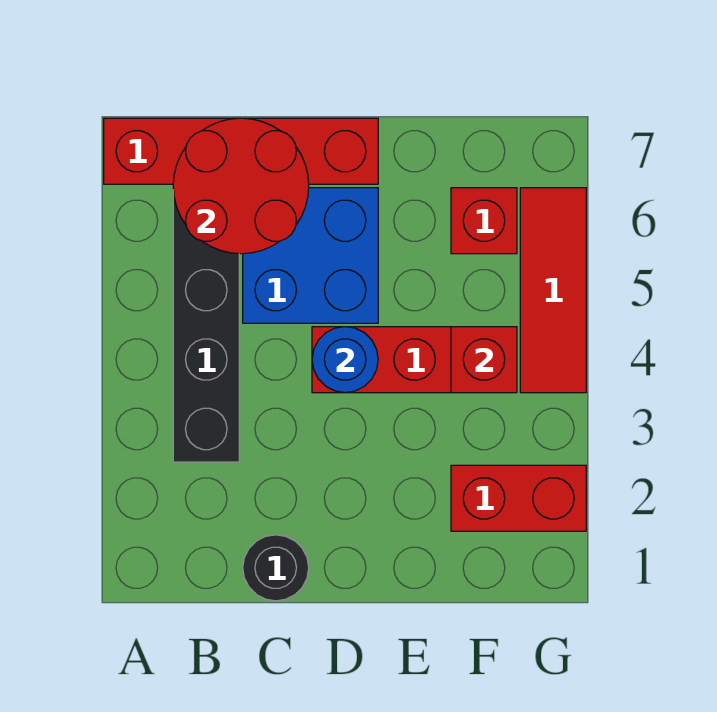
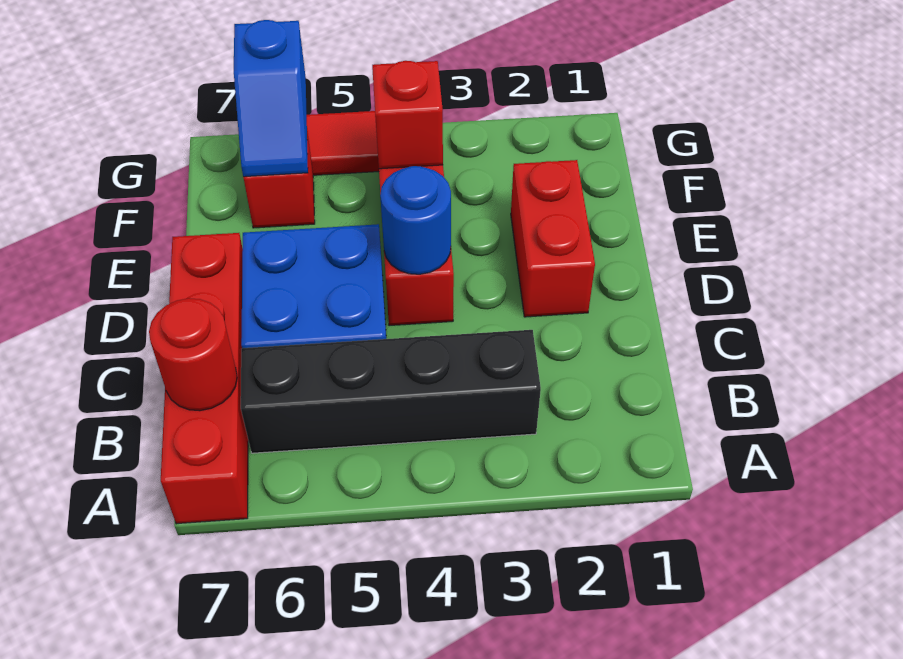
red 2x2 round brick [173,118,309,254] -> red 1x1 round brick [149,298,237,411]
black 1x1 round brick [243,535,309,601] -> none
red 1x2 brick [451,465,586,531] -> red 1x2 brick moved to [511,160,595,317]
none -> blue 1x2 slope [234,20,308,177]

